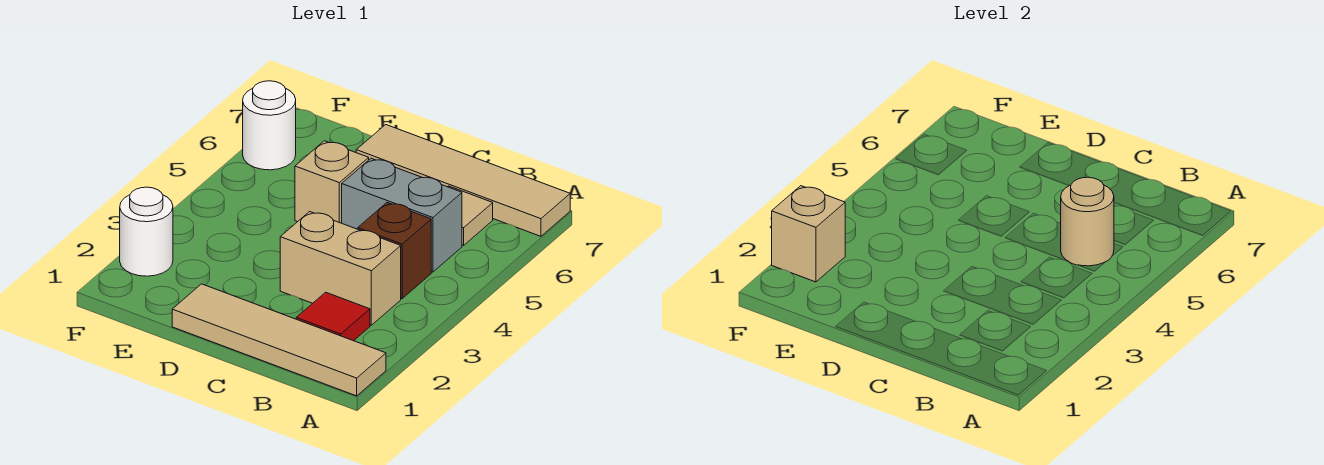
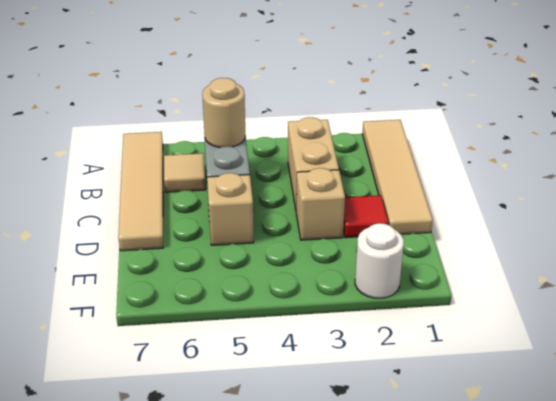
red 1x1 tile [296,292,370,341] -> red 1x1 tile moved to [343,195,388,238]
brown 1x1 brick [358,203,431,299] -> none
tan 1x1 brick [772,186,845,282] -> tan 1x1 brick moved to [296,168,345,240]
white 1x1 round brick [243,81,296,170] -> none

